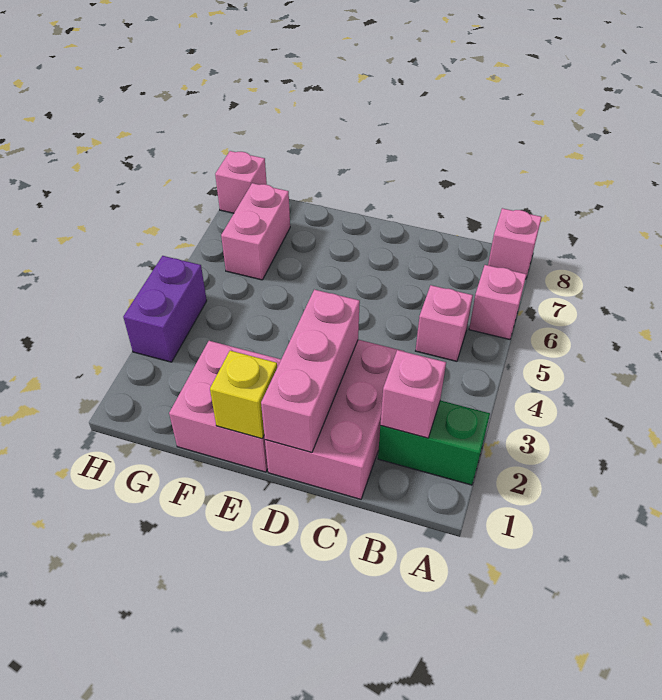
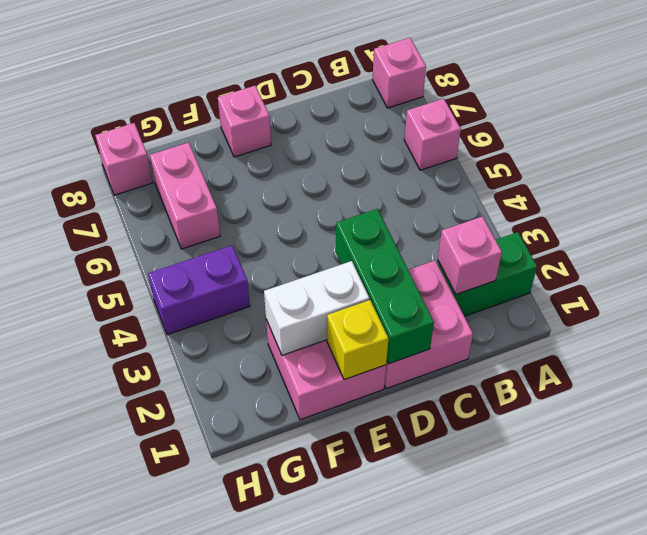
pink 1x1 brick [416,285,473,361] -> pink 1x1 brick moved to [218,86,271,157]
pink 2x3 brick [265,340,404,499] -> pink 2x2 brick [384,260,473,389]
pink 1x3 brick [261,290,360,453] -> green 1x3 brick [336,209,434,364]
none -> white 1x2 brick [264,261,369,355]
purple 1x2 brick [123,256,207,362] -> purple 1x2 brick turned to [148,246,250,335]

